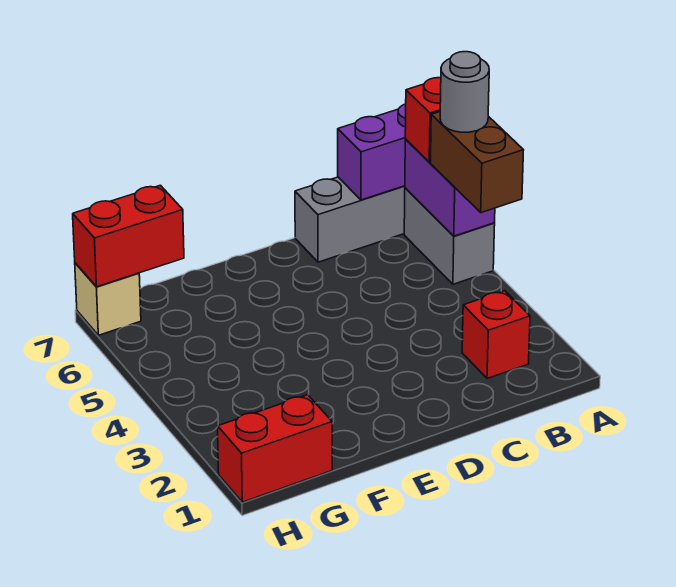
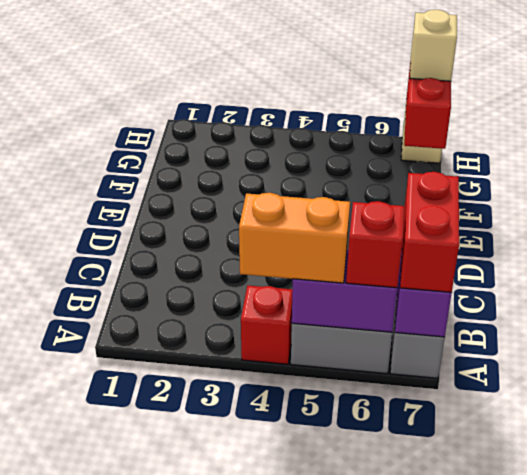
brown 1x2 brick [431,112,524,213] -> orange 1x2 brick [239,193,350,283]
grey 1x1 round brick [440,52,489,132] -> none
red 1x1 brick [462,291,530,379] -> red 1x1 brick moved to [241,285,293,364]
red 1x2 brick [218,395,332,502] -> red 1x2 brick moved to [400,172,459,292]
none -> tan 1x1 brick [410,10,457,81]

